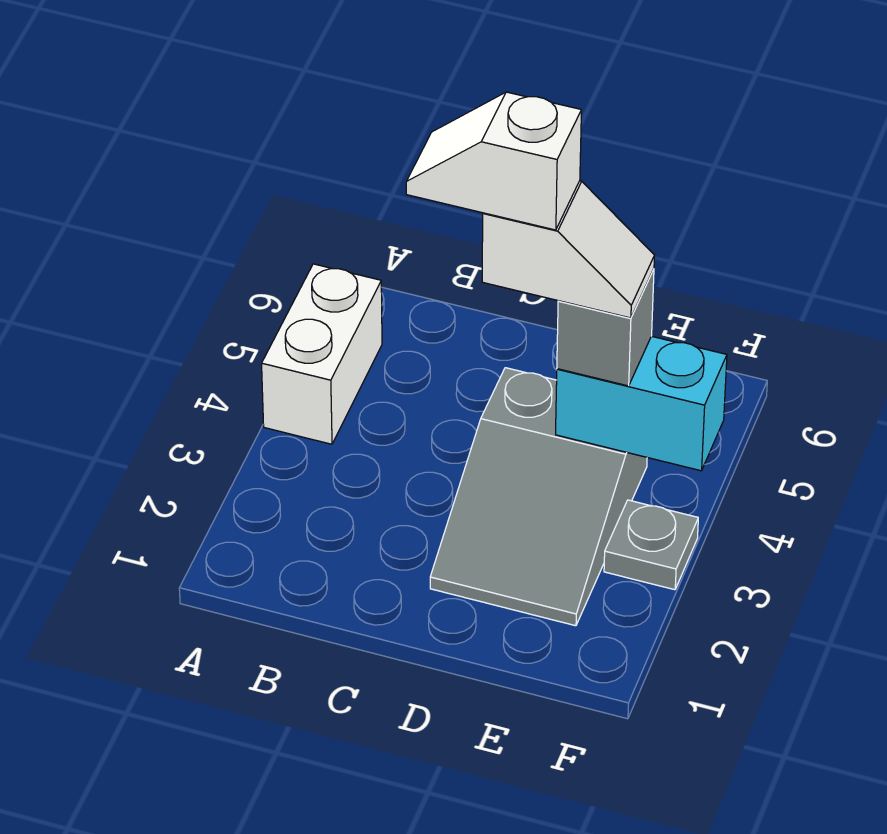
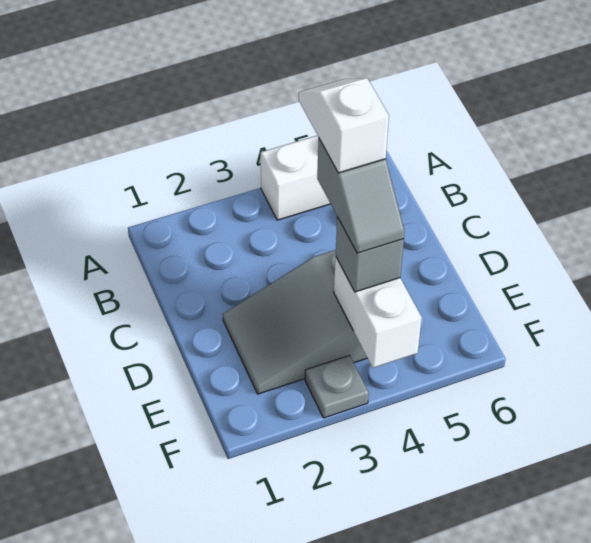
white 1x2 slope [482,181,655,318] -> grey 1x2 slope [317,139,405,253]
cyan 1x2 brick [556,336,727,471] -> white 1x2 brick [334,256,422,368]

